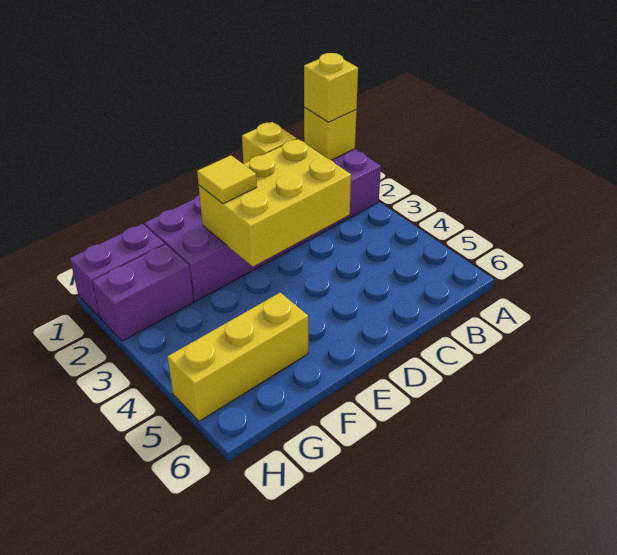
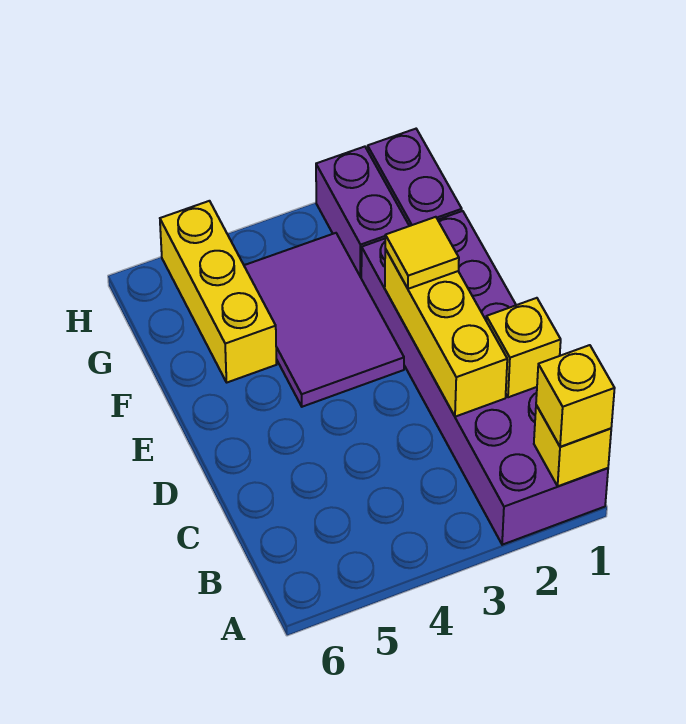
yellow 2x3 brick [199,139,351,266] -> yellow 1x3 brick [385,249,507,417]
none -> purple 2x3 tile [244,233,404,407]

